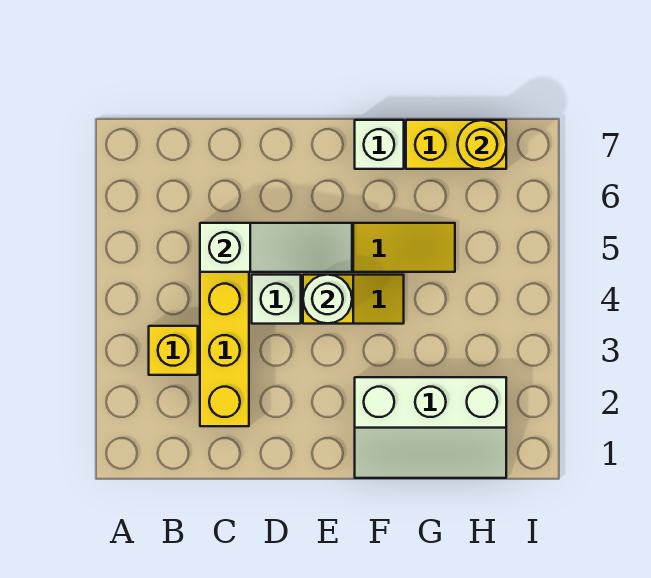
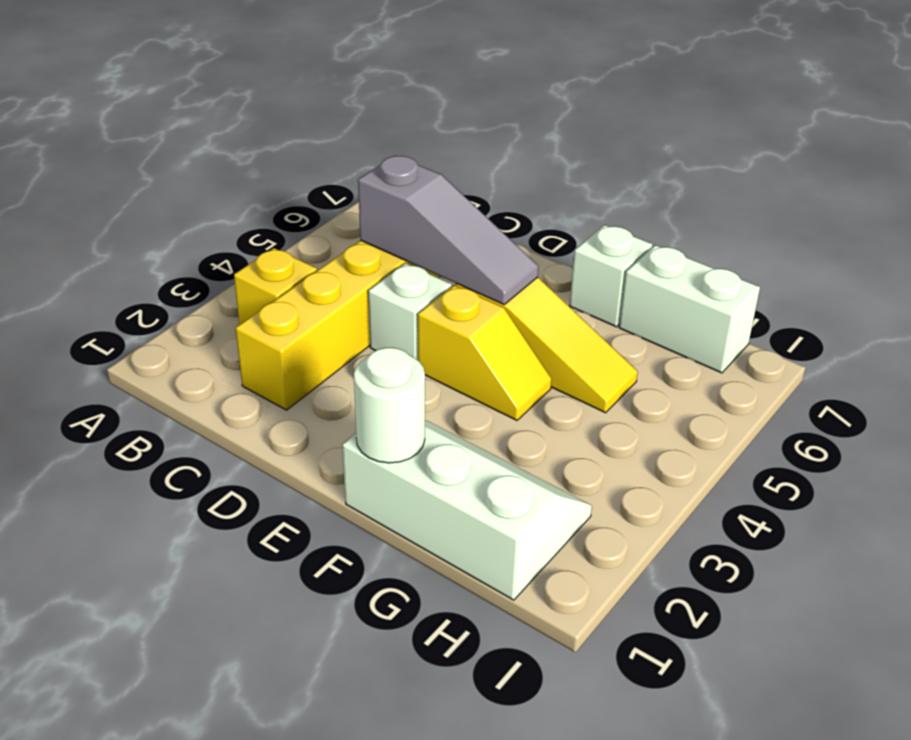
white 1x3 slope [200,223,352,272] -> grey 1x3 slope [358,156,538,305]
white 1x1 round brick [303,275,352,324] -> white 1x1 round brick moved to [354,348,425,463]
white 2x3 slope [355,377,506,478] -> white 2x3 slope turned to [342,420,592,600]
yellow 1x2 brick [406,120,506,169] -> white 1x2 brick [619,245,760,373]
yellow 1x1 round brick [457,120,506,169] -> none

